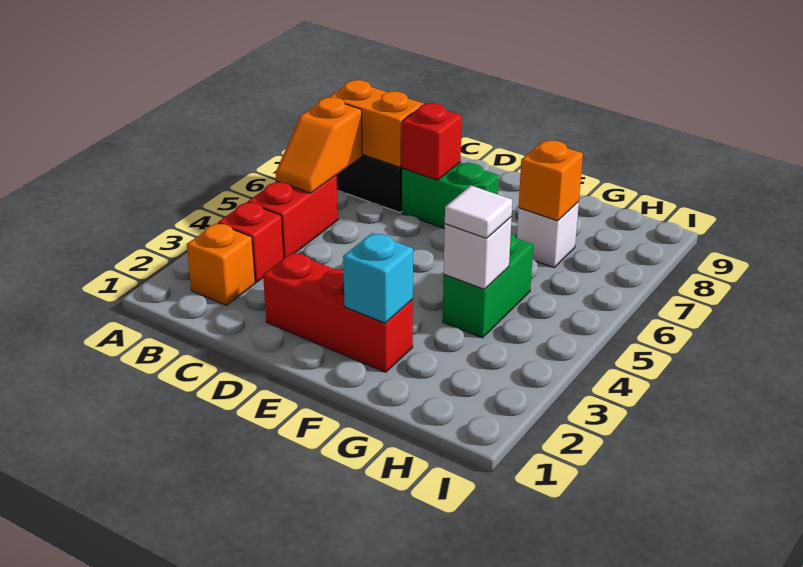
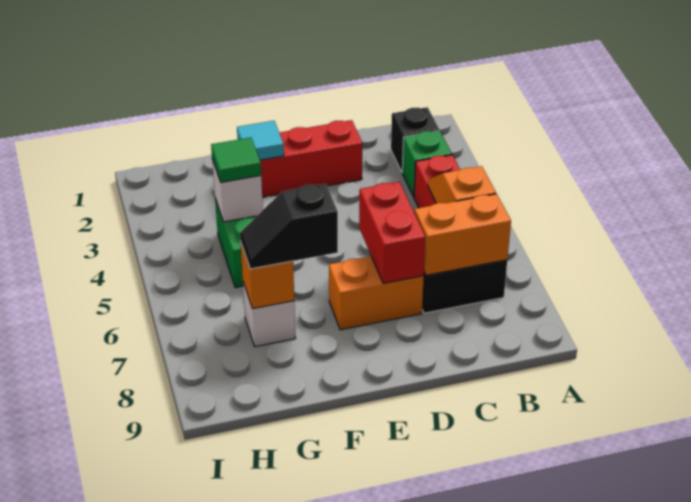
orange 1x1 brick [187,223,255,305] -> black 1x1 brick [391,107,439,172]
red 1x1 brick [218,202,284,282] -> green 1x1 brick [402,131,452,197]
green 1x2 brick [402,162,499,229] -> orange 1x2 brick [329,256,424,330]
red 1x1 brick [402,103,462,180] -> red 1x2 brick [359,182,425,284]
cyan 1x1 brick [343,233,413,323] -> cyan 1x1 tile [237,121,284,160]
none -> black 1x2 slope [240,184,338,269]
white 1x1 tile [445,186,512,238] -> green 1x1 tile [211,138,261,182]

